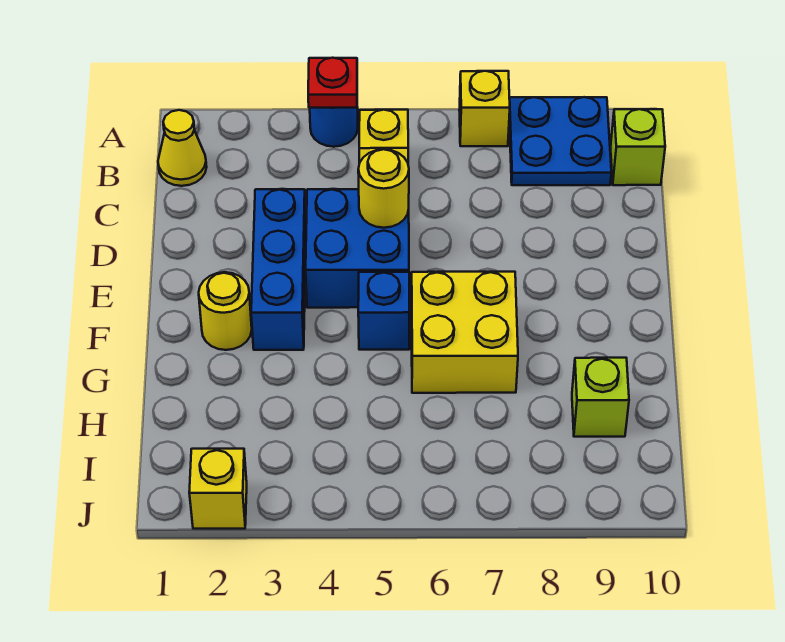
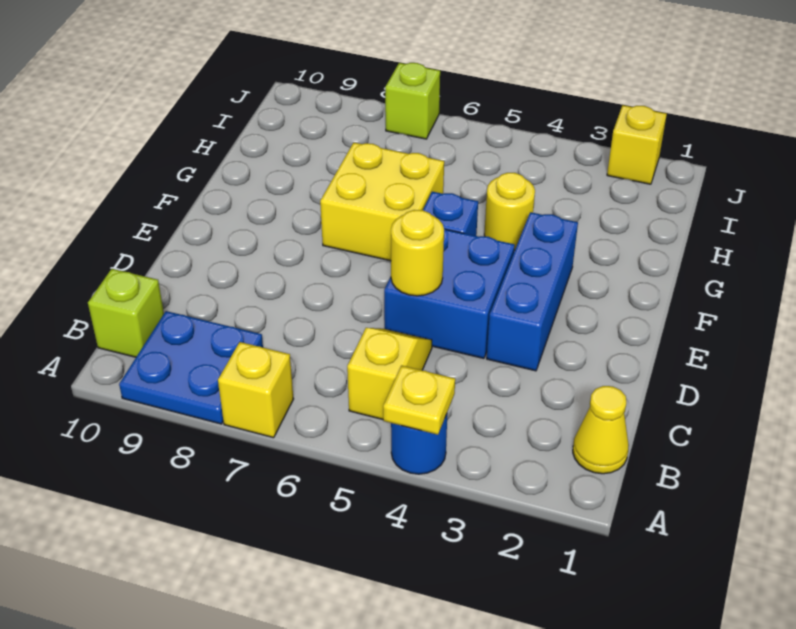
red 1x1 plate [308,58,357,108] -> yellow 1x1 plate [383,366,455,435]
yellow 1x1 round brick [199,272,252,350] -> yellow 1x1 round brick moved to [484,173,535,250]
lime 1x1 brick [572,358,629,437] -> lime 1x1 brick moved to [385,63,440,139]

